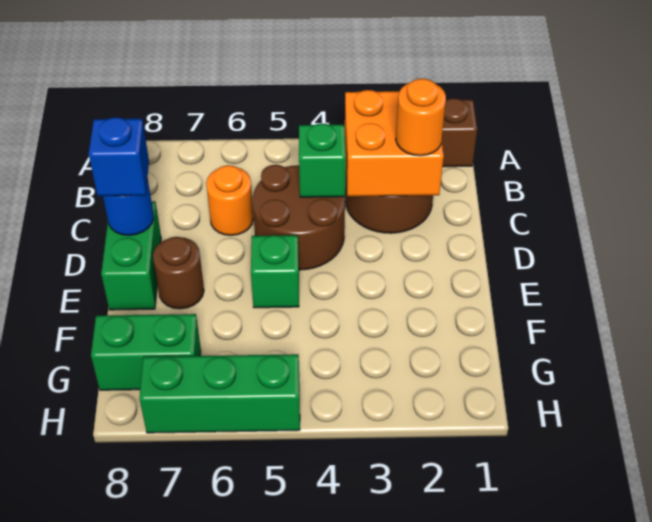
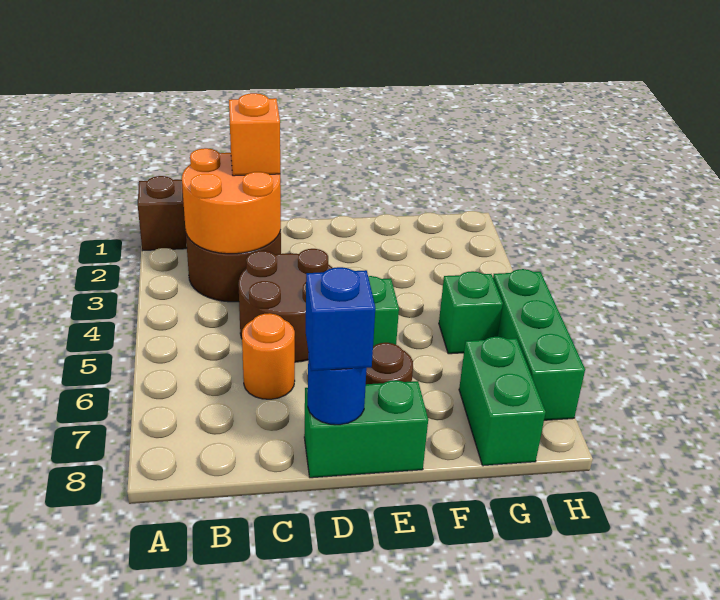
orange 2x2 brick [345,90,444,197] -> orange 2x2 round brick [182,148,281,254]
orange 1x1 round brick [396,79,446,156] -> orange 1x1 brick [229,93,280,176]
green 1x1 brick [299,123,346,197] -> green 1x1 brick moved to [439,271,503,354]

